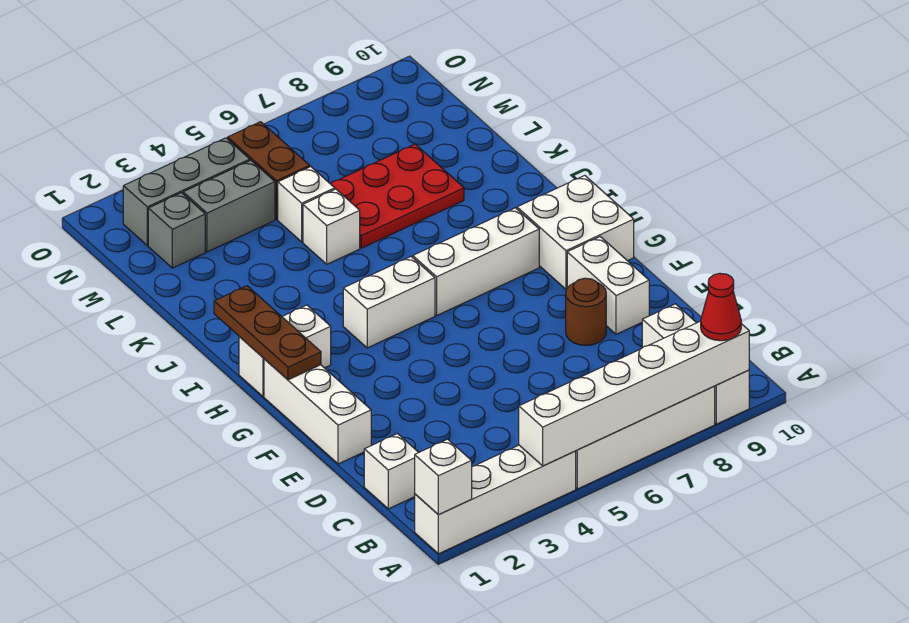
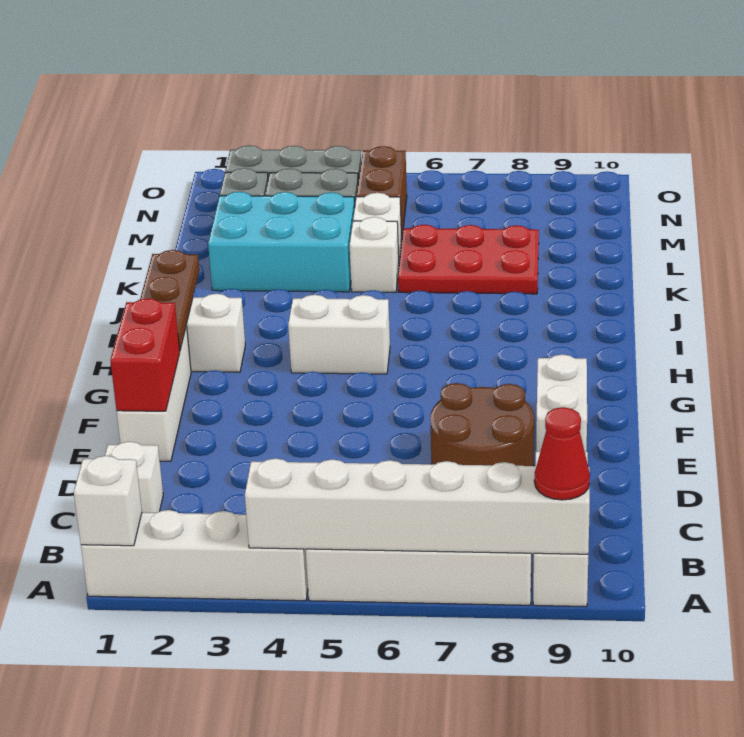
none -> red 1x2 brick [110,298,180,411]
brown 1x1 round brick [566,278,606,345] -> brown 2x2 round brick [430,383,534,466]
white 2x2 brick [517,175,634,289] -> none
white 1x3 brick [413,208,539,315] -> none
none -> cyan 2x3 brick [208,192,355,292]

